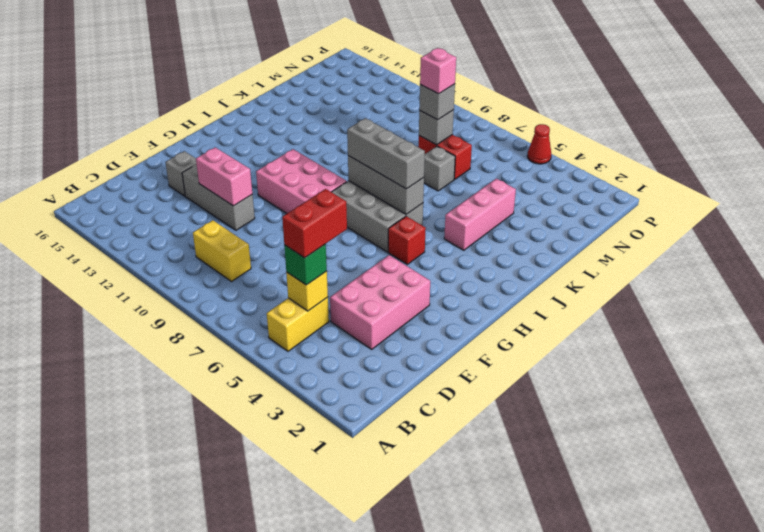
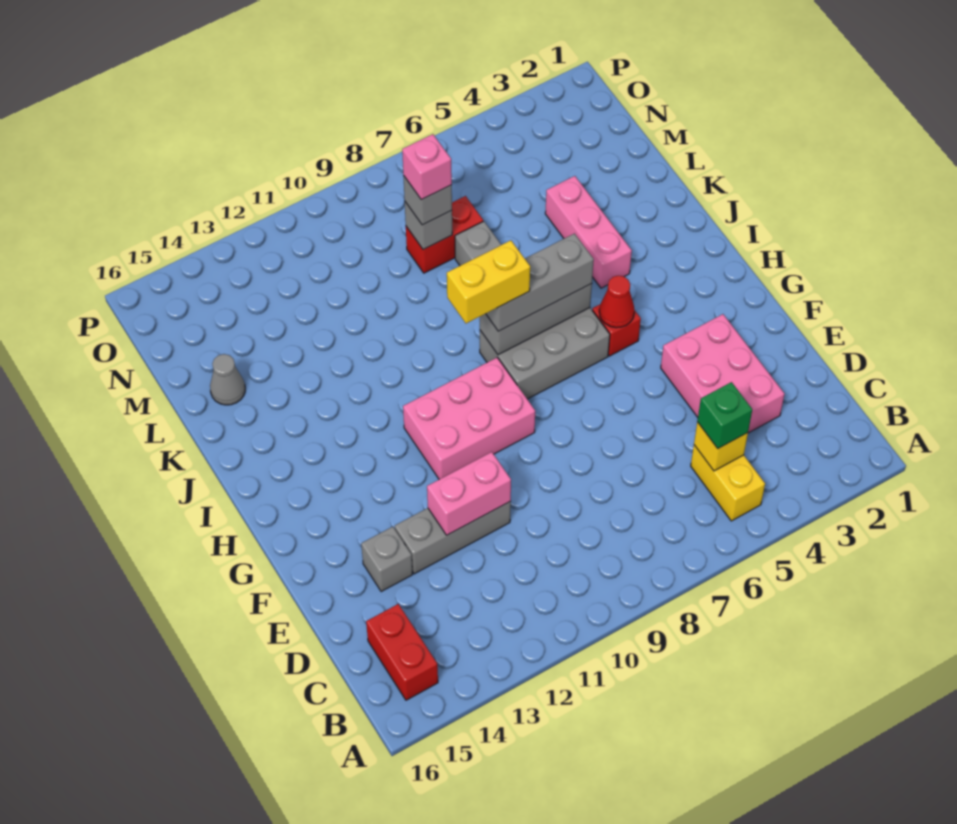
red 1x2 brick [282,189,347,258] -> red 1x2 brick moved to [366,604,438,700]
yellow 1x2 brick [193,220,251,282] -> yellow 1x2 brick moved to [447,240,530,323]
none -> grey 1x1 cone [210,354,245,405]
red 1x1 cone [527,124,551,164] -> red 1x1 cone moved to [599,276,634,328]

